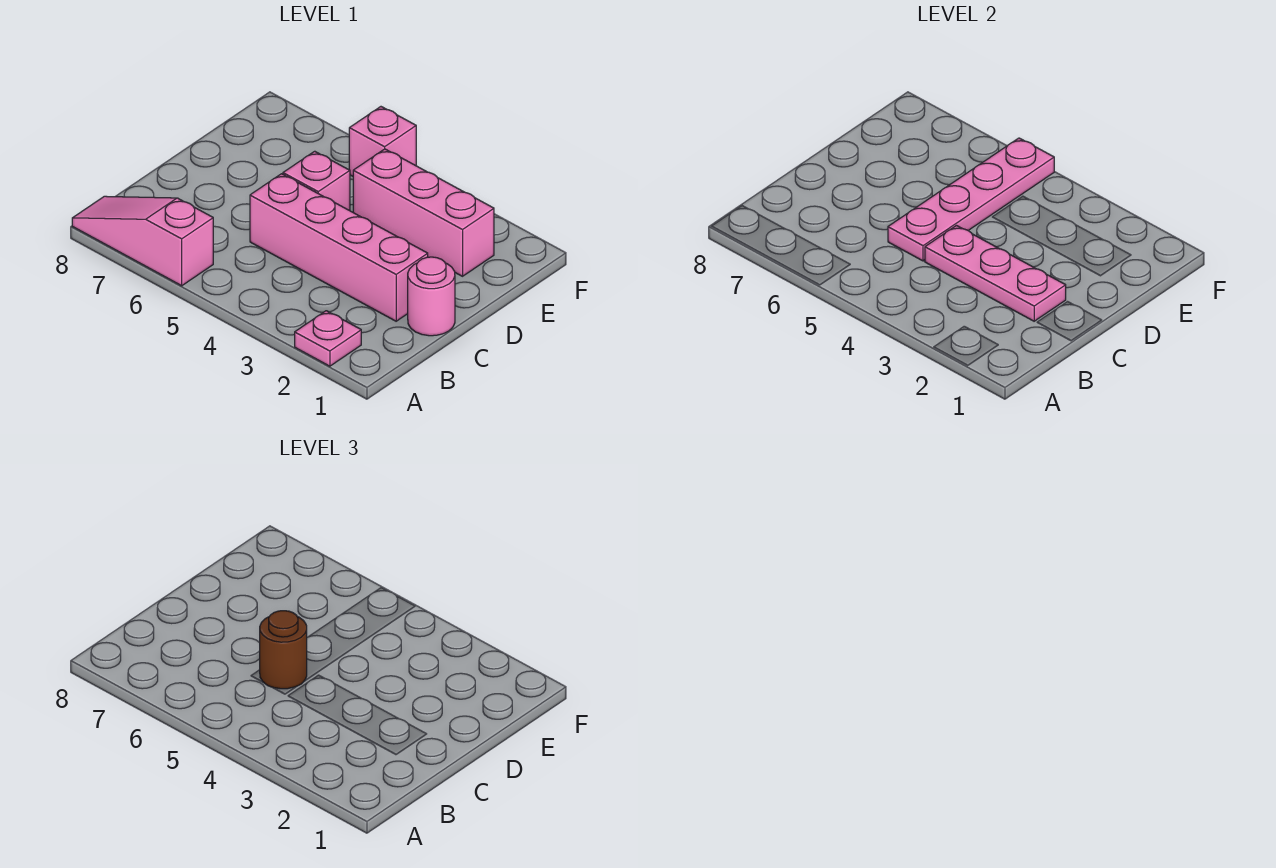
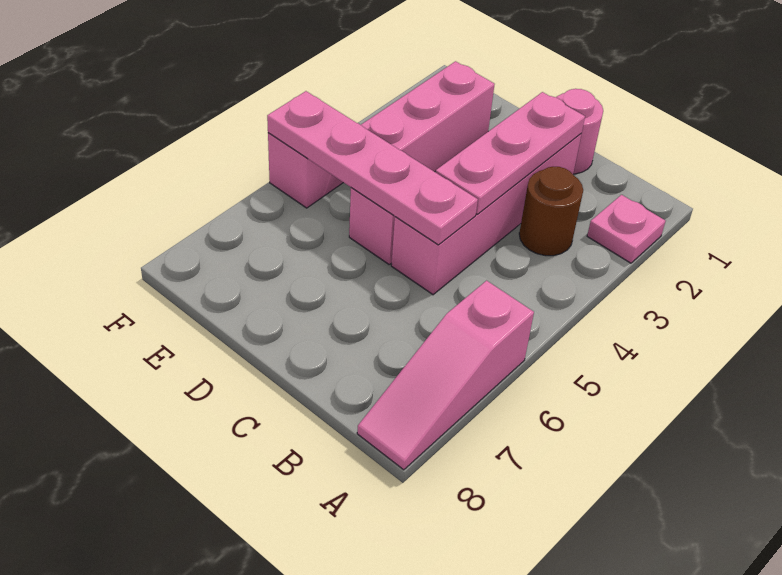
brown 1x1 round brick [260,611,307,689] -> brown 1x1 round brick moved to [519,167,583,256]

